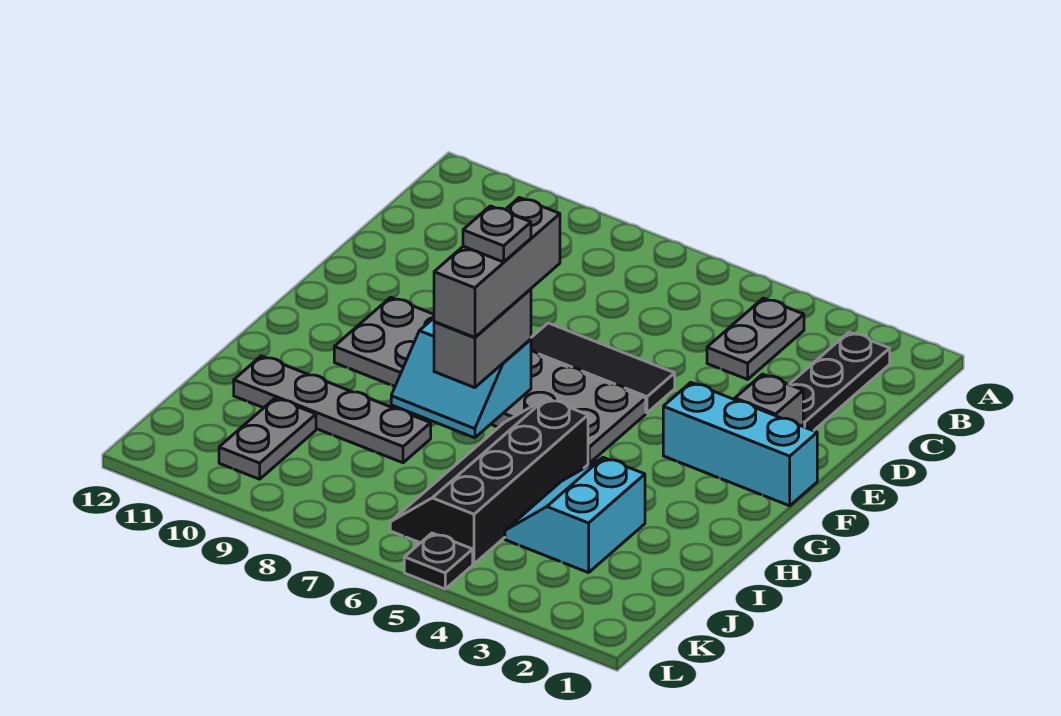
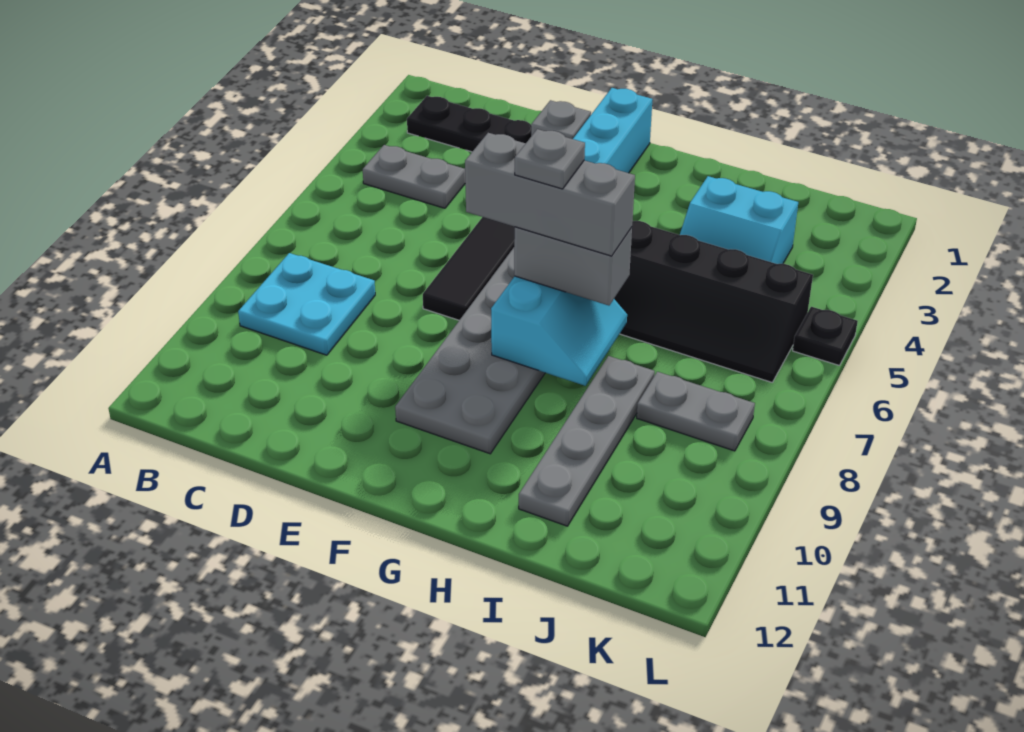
none -> cyan 2x2 plate [238,253,375,355]
grey 1x2 plate [219,398,316,479] -> grey 1x2 plate moved to [637,372,755,451]

